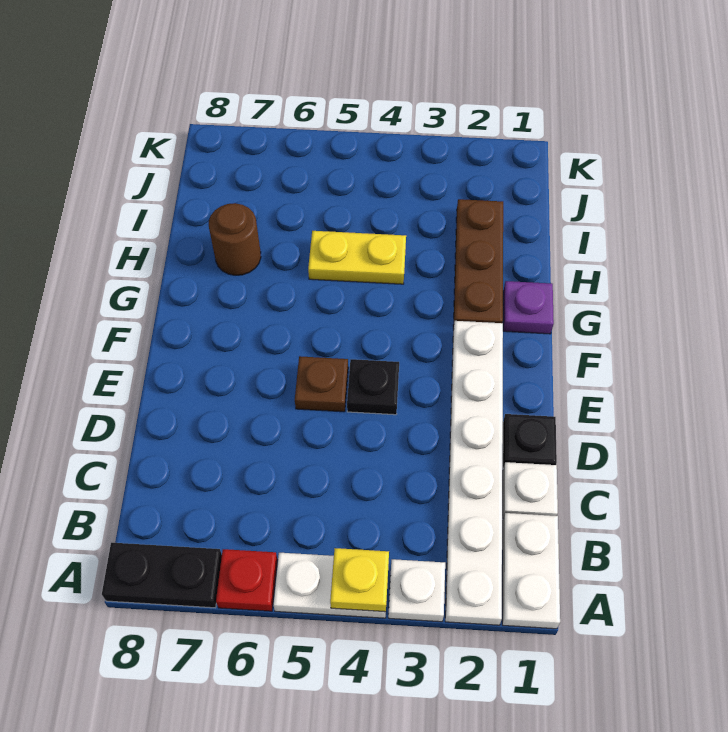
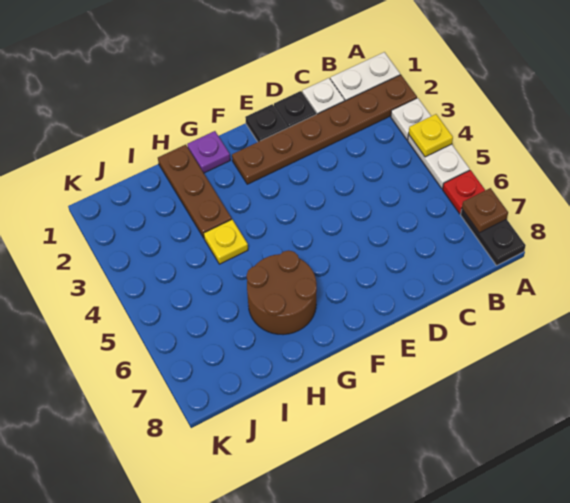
white 1x6 plate [445,321,503,625] -> brown 1x6 plate [232,75,417,184]
black 1x1 plate [347,359,399,415] -> black 1x1 plate moved to [245,104,288,142]
brown 1x1 plate [295,356,348,412] -> brown 1x1 plate moved to [462,188,508,233]
brown 1x3 plate [453,199,503,328] -> brown 1x3 plate turned to [158,145,232,238]
yellow 1x2 plate [308,231,406,284] -> yellow 1x1 plate [204,220,248,264]
brown 1x1 round brick [209,203,261,275] -> brown 2x2 round brick [247,250,317,335]

